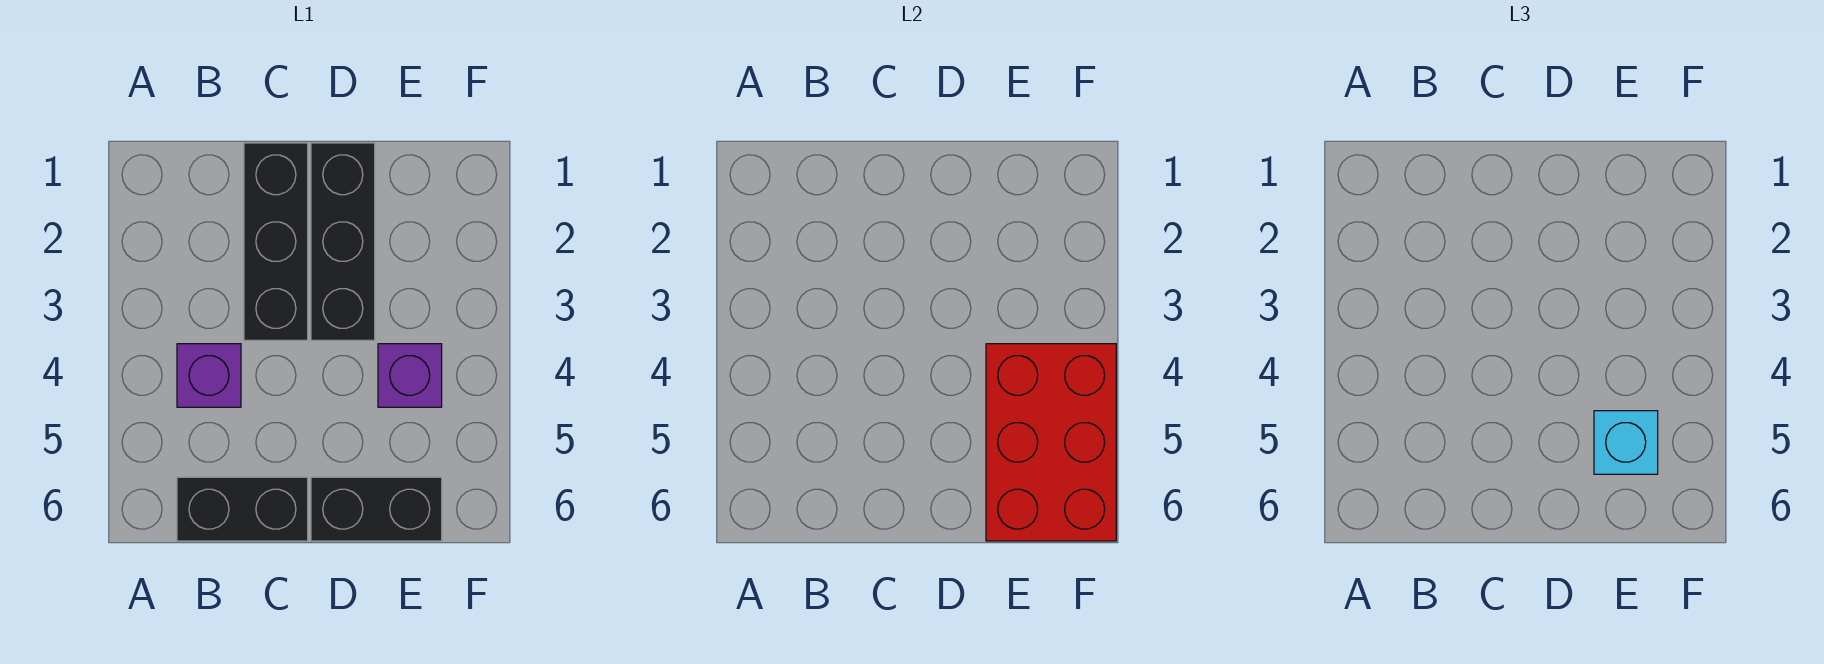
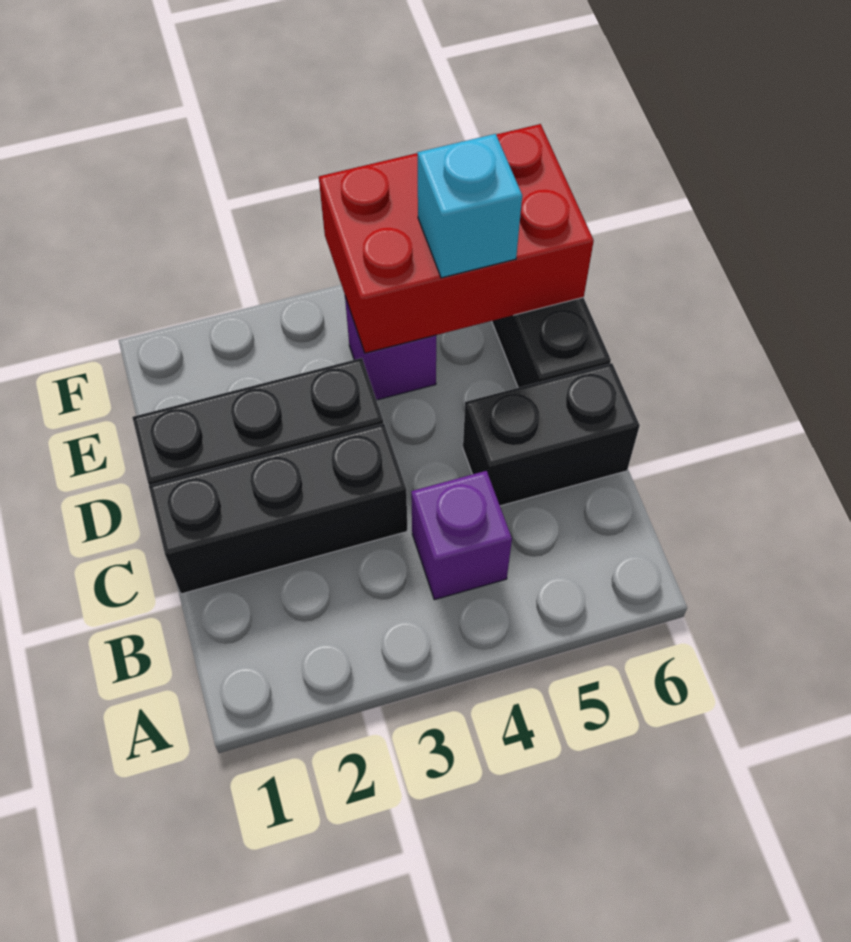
black 1x2 brick [177,477,308,541] -> black 1x2 brick turned to [463,363,640,506]

